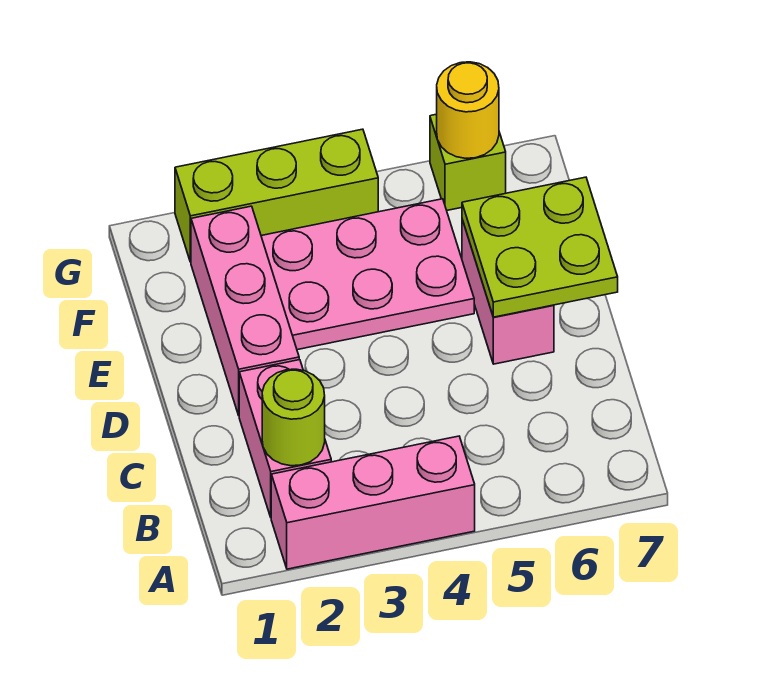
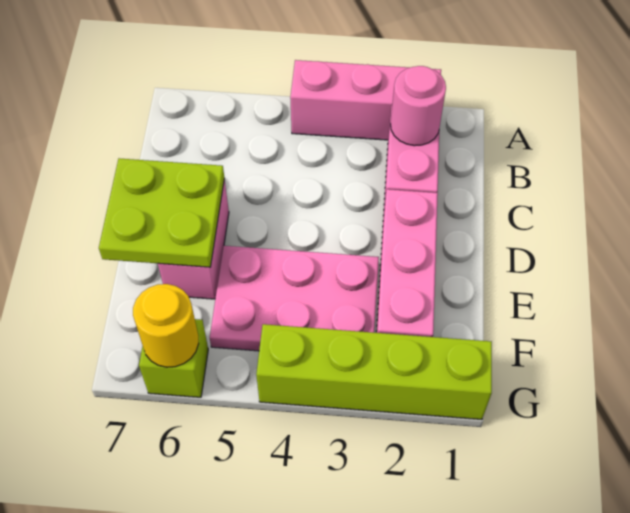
lime 1x1 round brick [262,369,325,466] -> pink 1x1 round brick [390,66,446,146]
lime 1x3 brick [175,129,378,262] -> lime 1x4 brick [256,324,492,419]

